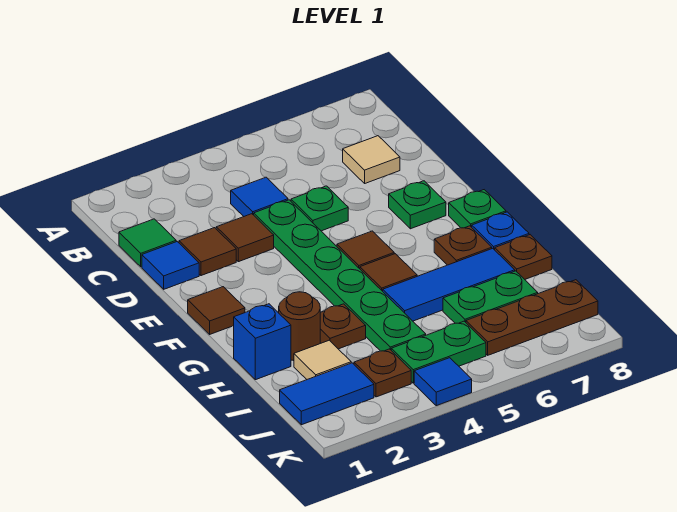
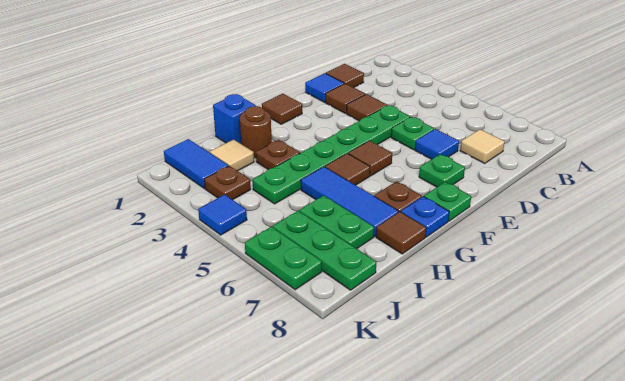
green 1x1 tile [119,219,176,267] -> brown 1x1 tile [326,64,364,88]
blue 1x1 tile [231,177,288,216] -> blue 1x1 tile moved to [415,129,459,159]
brown 1x1 plate [495,235,552,279] -> brown 1x1 tile [376,212,426,254]
green 1x2 plate [391,321,486,383] -> green 1x2 plate moved to [245,227,322,290]
brown 1x3 plate [466,280,598,355] -> green 1x3 plate [273,211,376,290]

